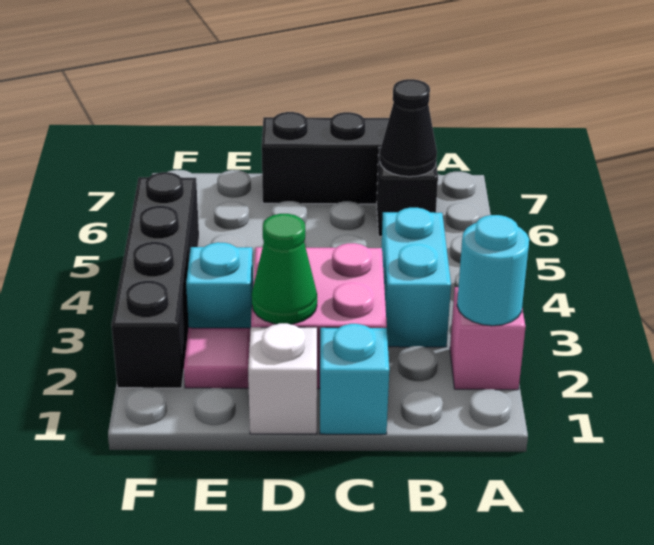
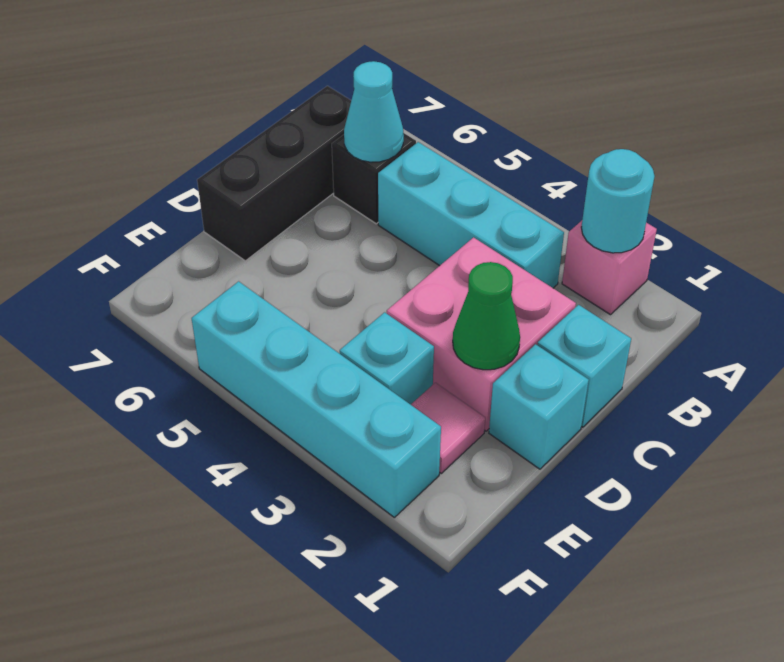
cyan 1x2 brick [381,208,451,347] -> cyan 1x3 brick [378,142,564,288]
black 1x1 cone [380,79,437,177] -> cyan 1x1 cone [344,61,404,162]
white 1x1 brick [248,323,317,434] -> cyan 1x1 brick [489,344,589,469]
black 1x4 brick [111,172,199,388] -> cyan 1x4 brick [192,281,441,517]

